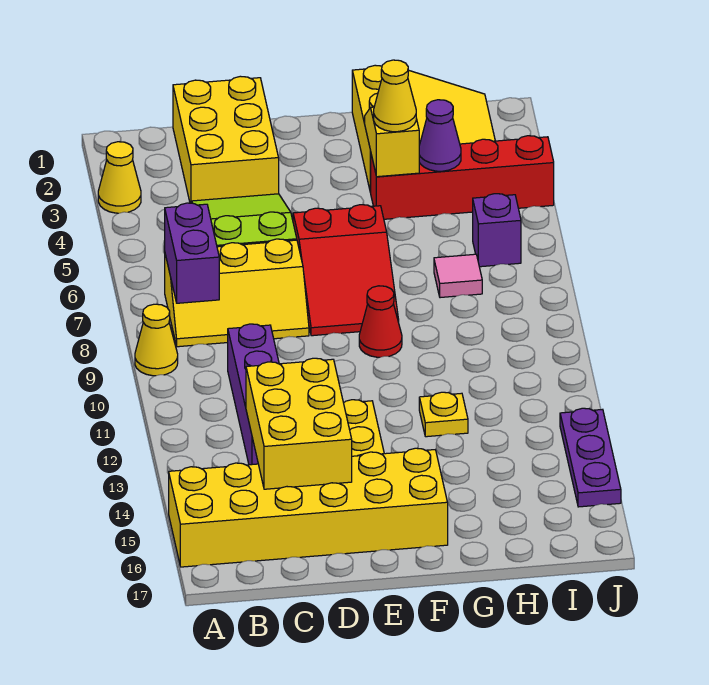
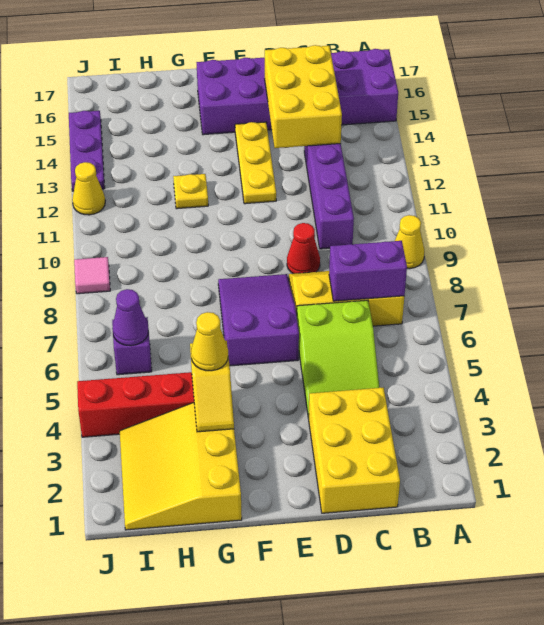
yellow 1x1 cone [98,142,141,213] -> yellow 1x1 cone moved to [72,162,105,215]
yellow 2x6 brick [169,448,448,567] -> purple 2x6 brick [196,49,398,135]
purple 1x2 brick [165,203,219,303] -> purple 1x2 brick turned to [329,241,407,301]
red 2x3 slope [293,205,399,336] -> purple 2x3 slope [218,274,299,366]
red 1x1 cone [359,286,402,357] -> red 1x1 cone moved to [287,223,320,274]
purple 1x1 cone [419,100,461,171] -> purple 1x1 cone moved to [112,289,148,346]
pink 1x1 tile [434,254,482,298] -> pink 1x1 tile moved to [74,257,110,294]

